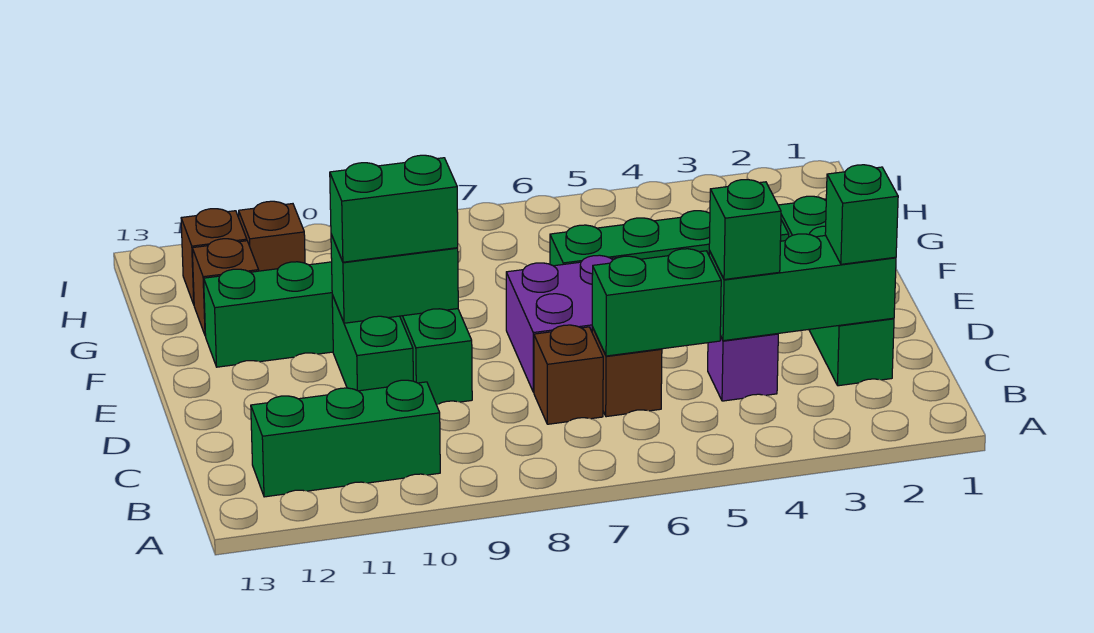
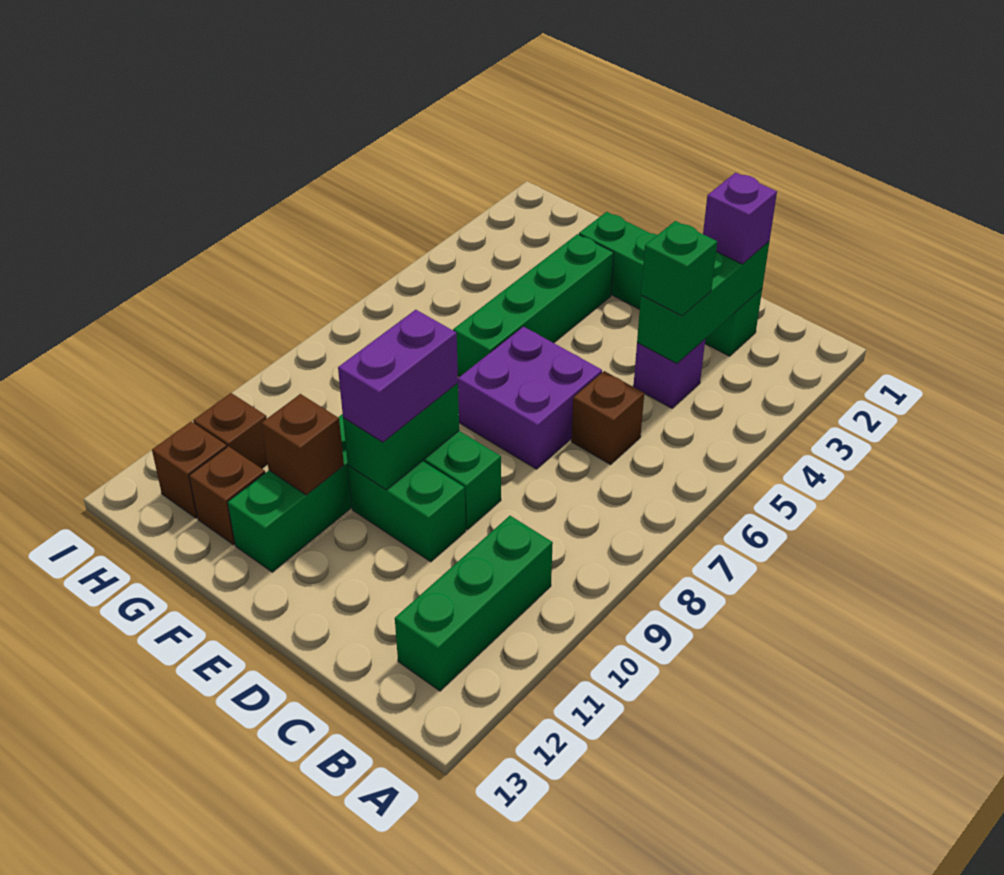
green 1x1 brick [825,165,898,264] -> purple 1x1 brick [703,173,777,264]
green 1x2 brick [592,249,721,356] -> none
brown 1x1 brick [534,325,603,424] -> brown 1x1 brick moved to [262,394,344,495]
green 1x2 brick [330,155,458,262] -> purple 1x2 brick [338,310,458,442]

